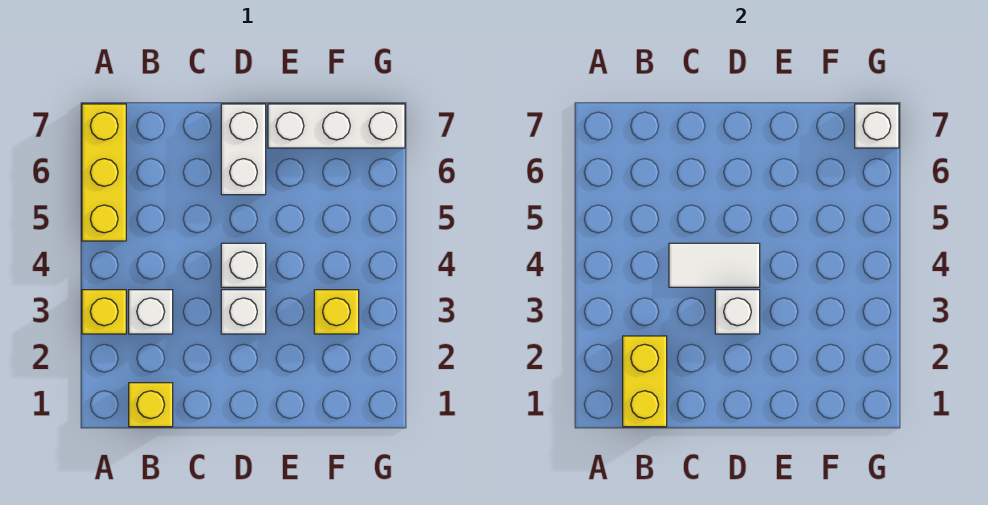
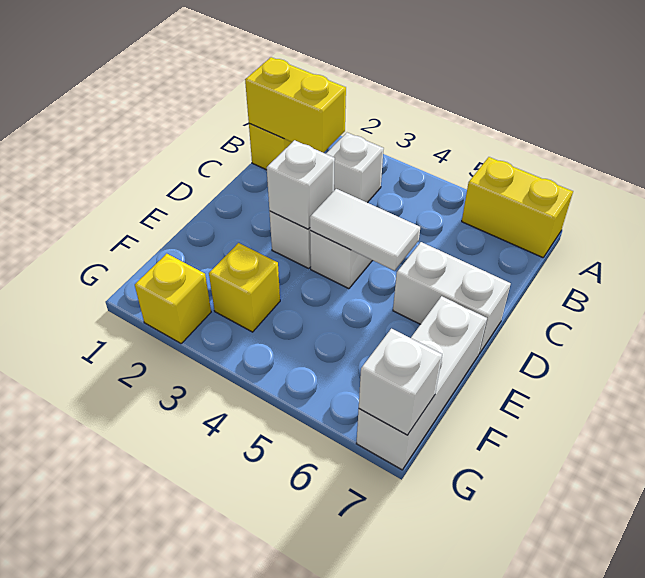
yellow 1x1 brick [82,290,126,334] -> yellow 1x1 brick moved to [135,254,211,343]
yellow 1x3 brick [82,104,126,241] -> yellow 1x2 brick [462,157,573,258]
white 1x2 tile [669,243,760,287] -> white 1x2 tile turned to [310,189,420,271]

